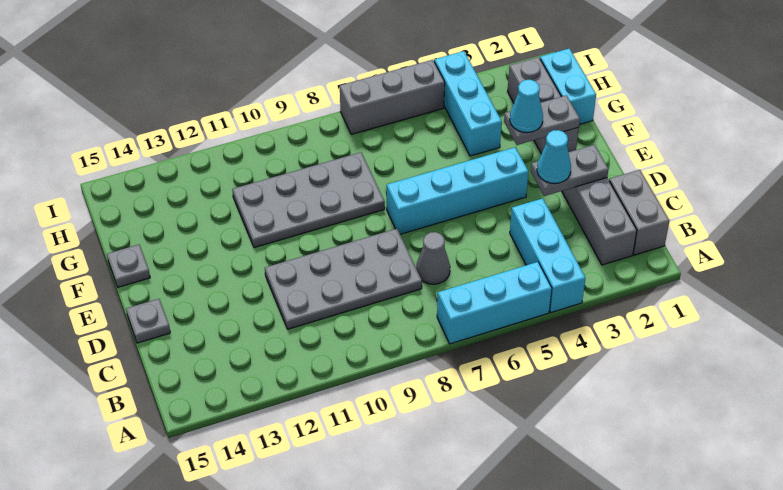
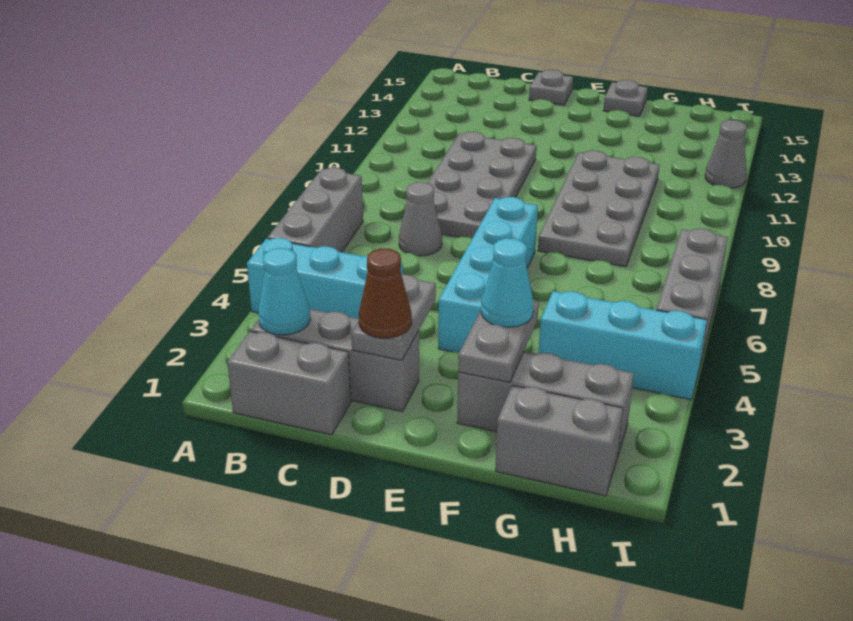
cyan 1x3 brick [437,262,552,344] -> grey 1x3 brick [267,168,363,252]
none -> brown 1x1 cone [359,248,412,338]
cyan 1x1 cone [537,130,571,184] -> cyan 1x1 cone moved to [258,248,310,335]
cyan 1x2 brick [540,48,596,124] -> grey 1x2 brick [495,385,623,496]
none -> grey 1x1 cone [705,120,747,188]

